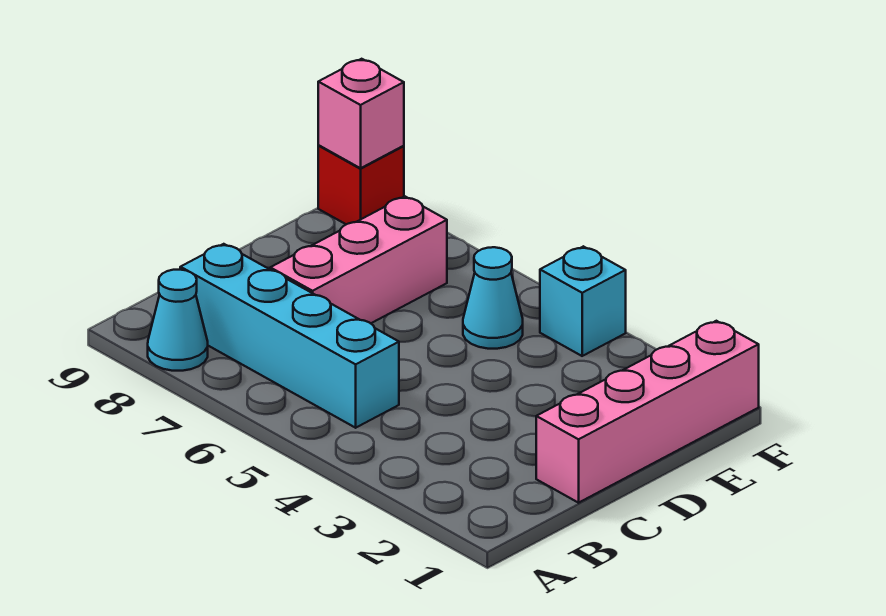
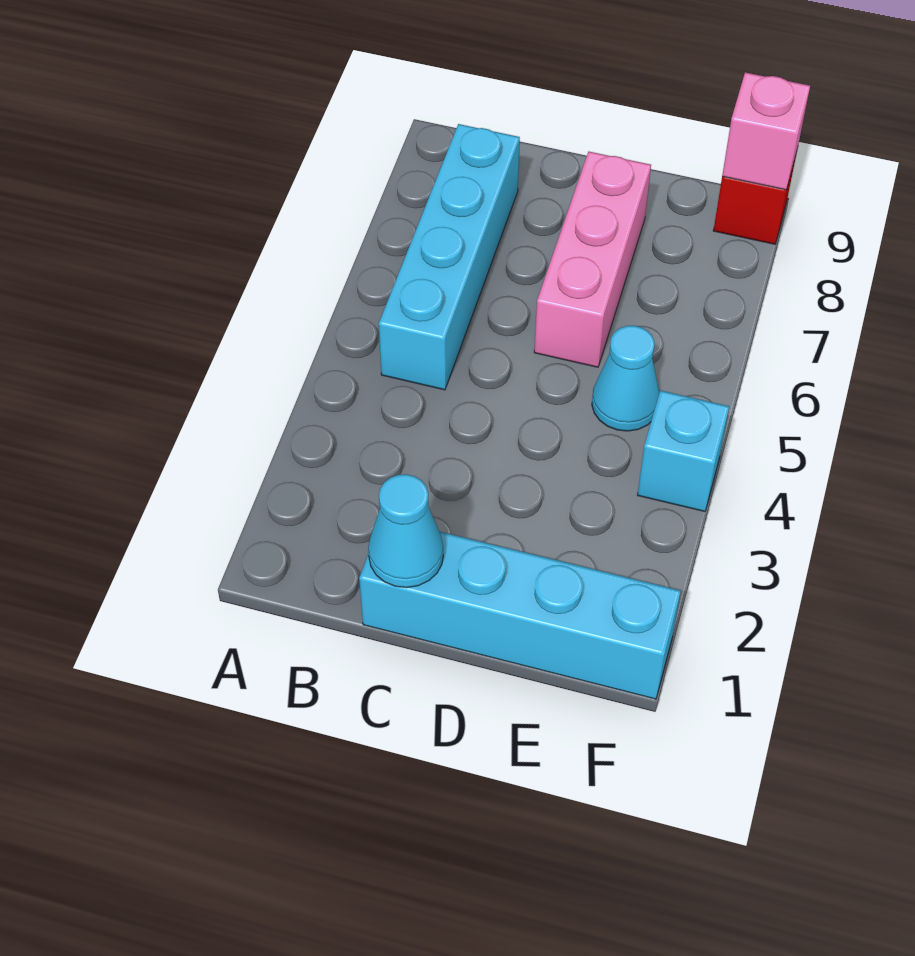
cyan 1x1 cone [148,270,208,371] -> cyan 1x1 cone moved to [368,474,443,588]
pink 1x4 brick [536,321,759,503] -> cyan 1x4 brick [359,531,681,699]
pink 1x3 brick [270,196,447,323] -> pink 1x3 brick turned to [534,152,651,367]

